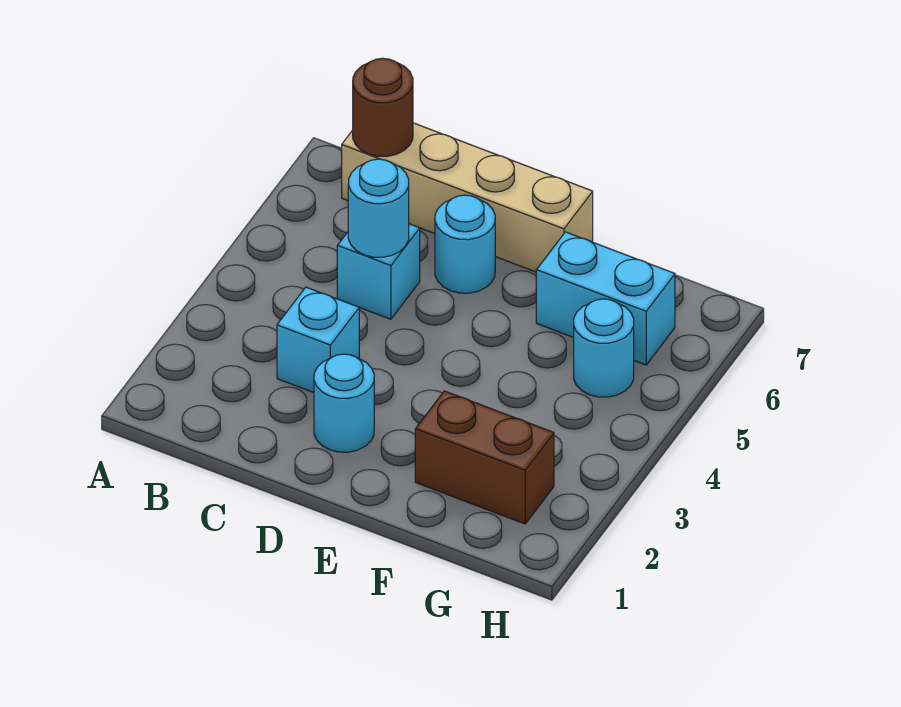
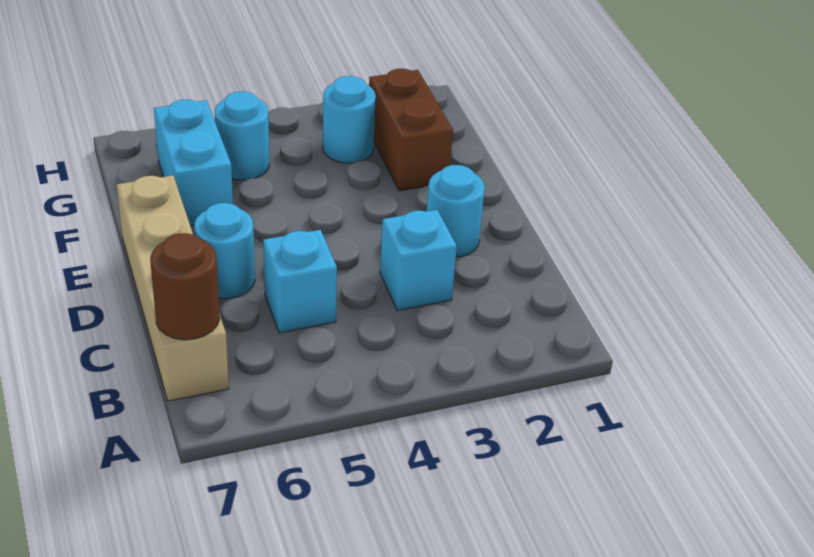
cyan 1x1 round brick [348,159,409,257] -> cyan 1x1 round brick moved to [323,76,376,163]

